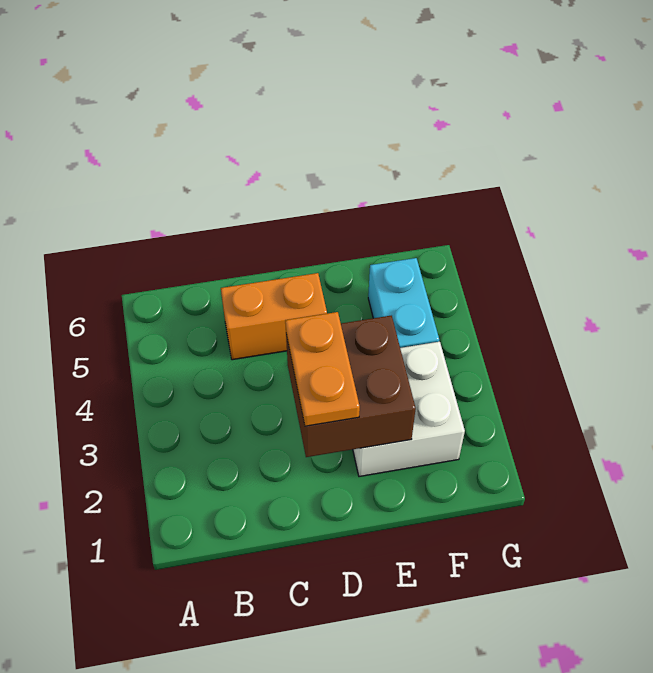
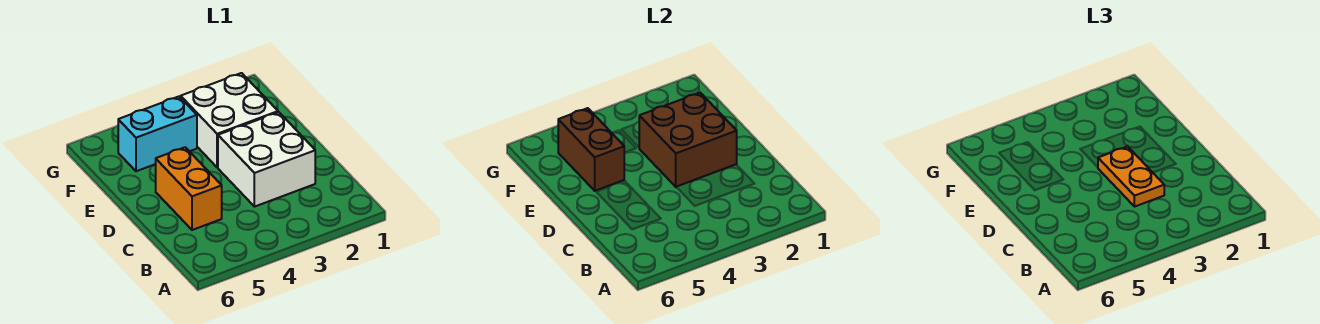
none -> white 2x2 brick [218,112,315,207]
orange 1x2 plate [285,312,360,426] -> orange 1x2 plate turned to [1098,146,1164,207]
none -> brown 1x2 brick [558,108,624,191]

